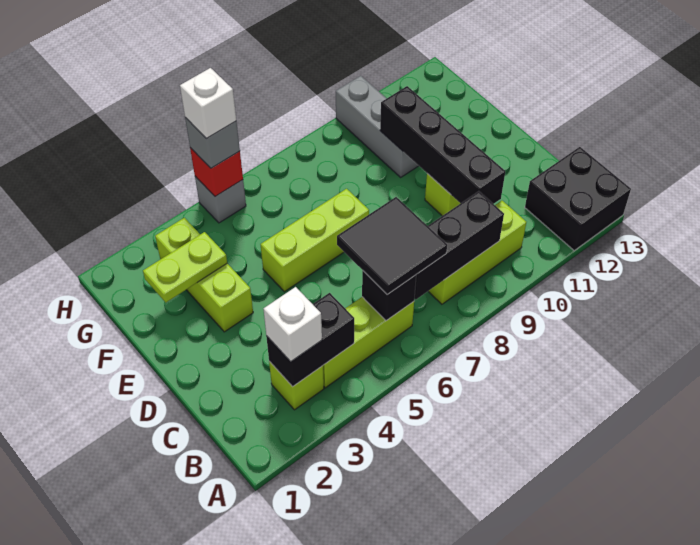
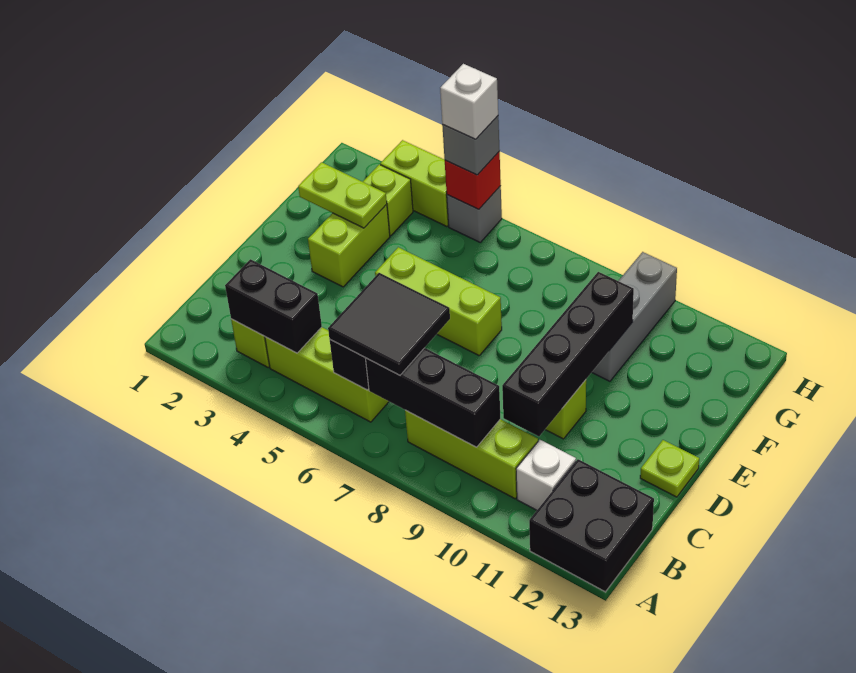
white 1x1 brick [264,287,322,362] -> white 1x1 brick moved to [516,440,576,510]
none -> lime 1x1 plate [640,440,699,497]
none -> lime 1x2 brick [380,140,448,227]

